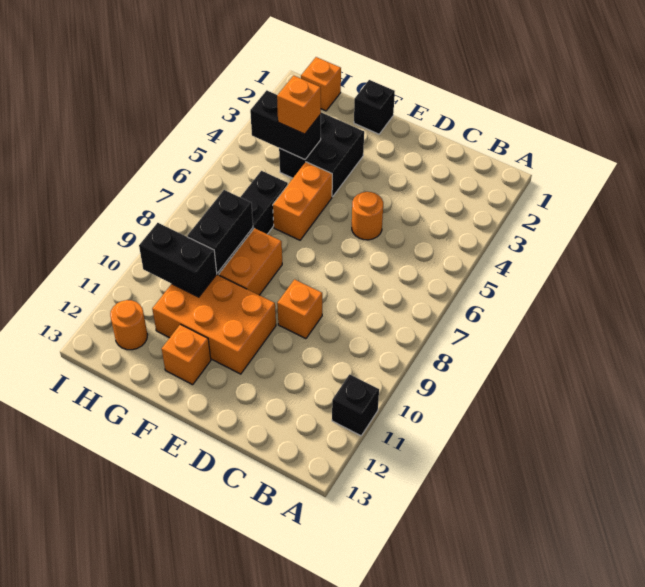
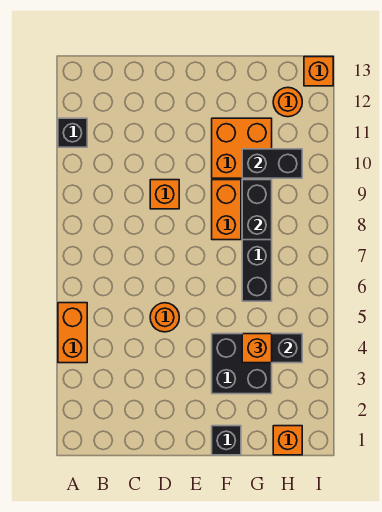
orange 2x3 brick [152,275,276,374] -> orange 2x2 brick [212,118,272,178]
orange 1x2 brick [273,162,332,240] -> orange 1x2 brick moved to [58,303,87,363]
orange 1x1 brick [162,324,211,385] -> orange 1x1 brick moved to [304,57,333,86]

